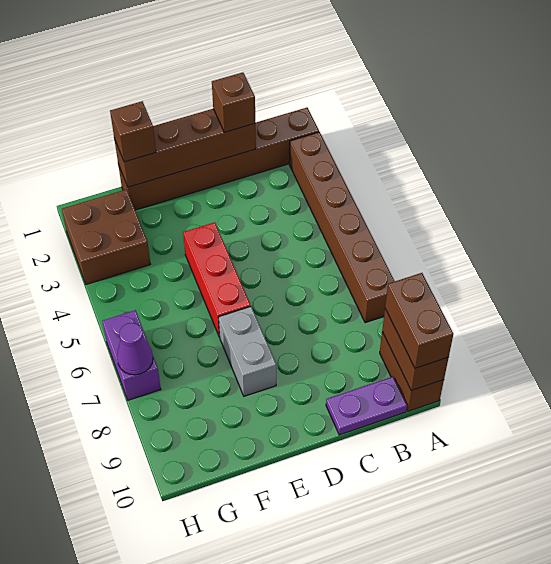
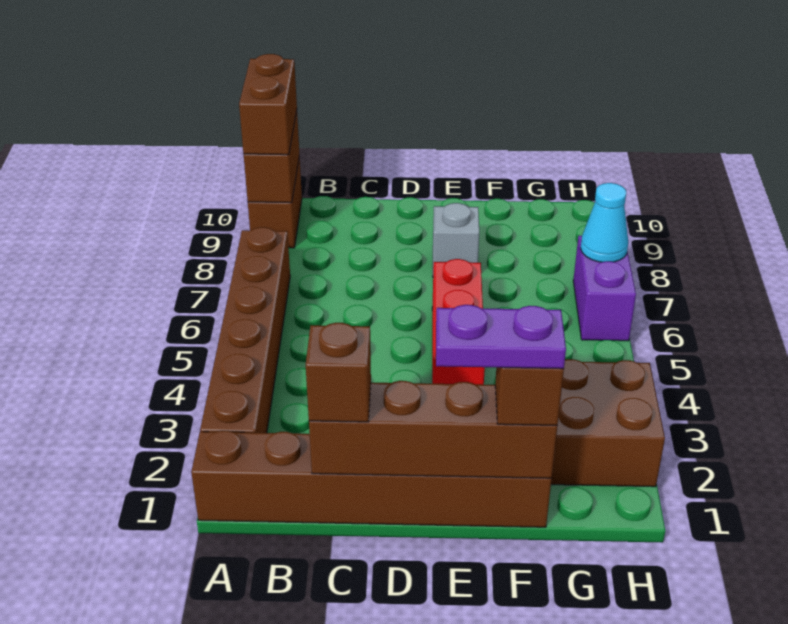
purple 1x2 plate [326,377,407,435] -> purple 1x2 plate moved to [436,305,566,369]
grey 1x2 brick [218,307,276,396] -> grey 1x1 brick [433,203,479,266]
purple 1x1 cone [117,323,153,375] -> cyan 1x1 cone [580,183,628,262]

